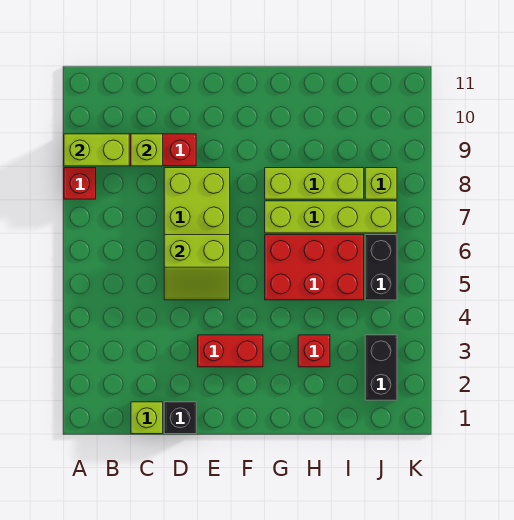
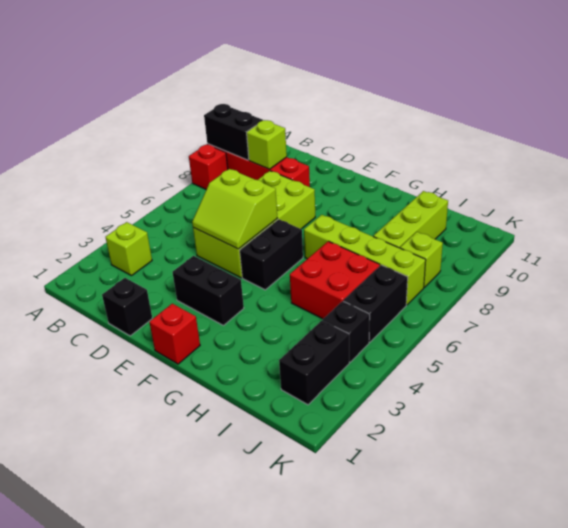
lime 1x2 brick [64,134,129,166] -> black 1x2 brick [204,104,263,160]
lime 1x1 brick [131,402,163,434] -> lime 1x1 brick moved to [106,222,152,276]
red 1x2 brick [198,335,263,367] -> black 1x2 brick [173,256,244,325]
none -> black 1x2 brick [240,219,303,290]
red 2x3 brick [265,235,364,300] -> red 2x2 brick [290,241,380,319]
lime 1x3 brick [265,168,364,199] -> lime 1x3 brick turned to [373,191,448,248]
red 1x1 brick [298,335,330,367] -> red 1x1 brick moved to [149,304,200,364]
none -> black 1x1 brick [323,301,370,362]

